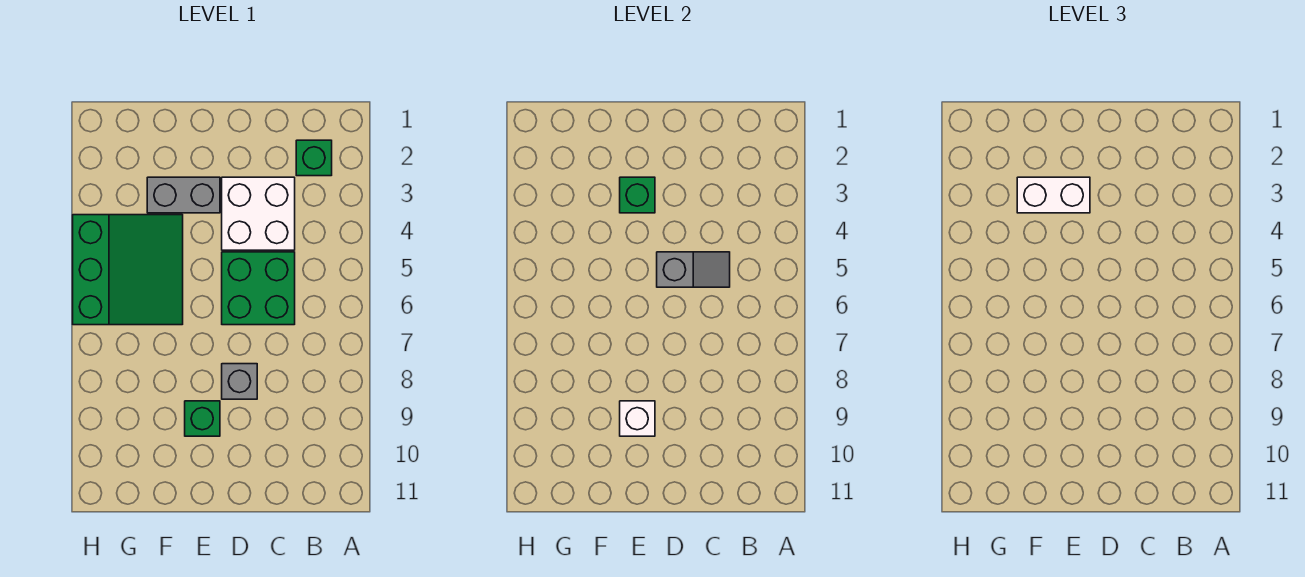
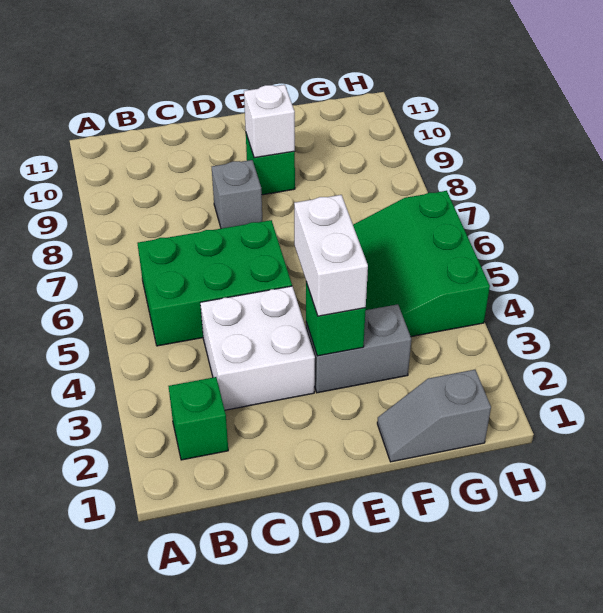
green 2x2 brick [222,252,295,325] -> green 2x3 brick [137,220,292,346]
grey 1x2 slope [657,252,730,287] -> grey 1x2 slope moved to [377,370,491,462]
white 1x2 brick [1017,177,1090,213] -> white 1x2 brick turned to [294,195,368,316]

